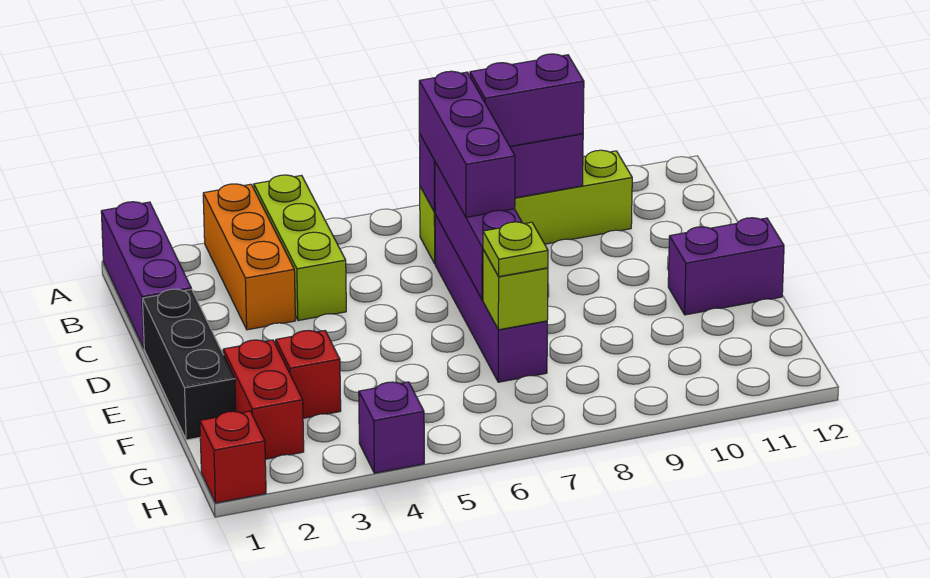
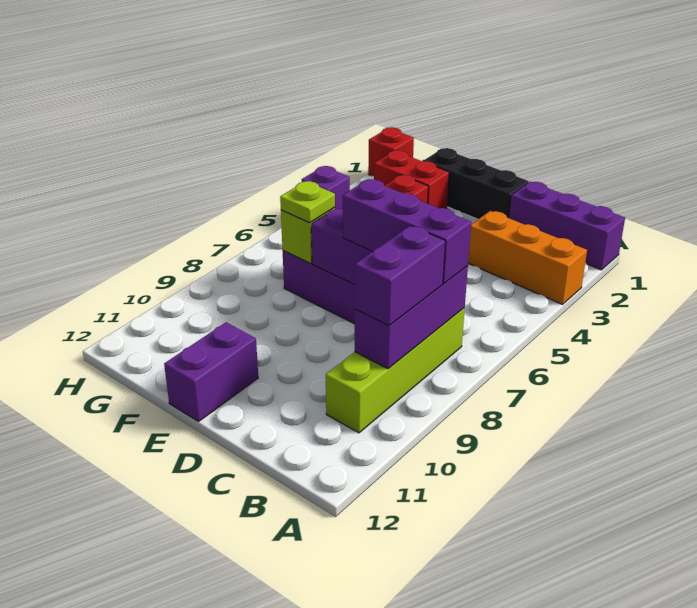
lime 1x3 brick [254,175,346,321] -> none

